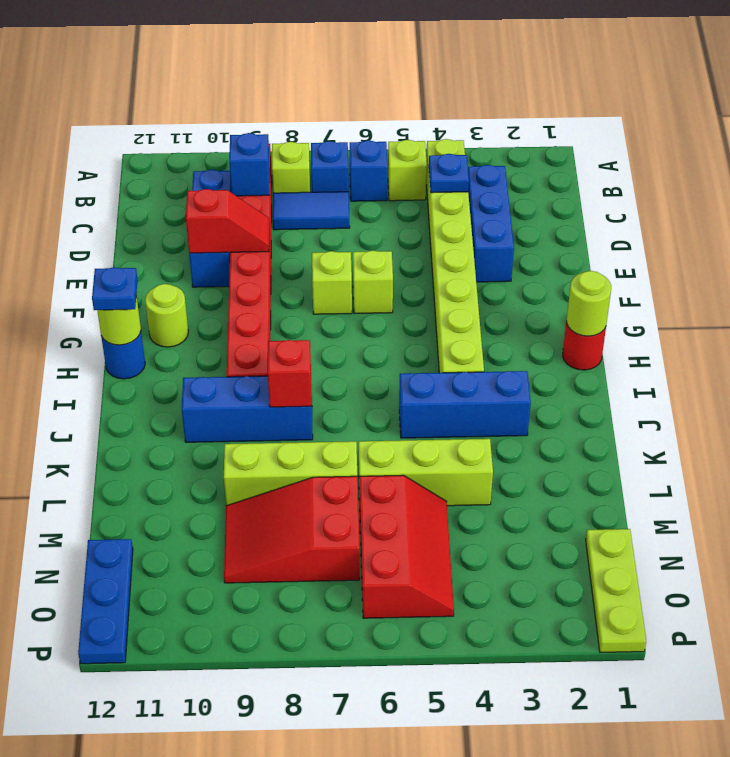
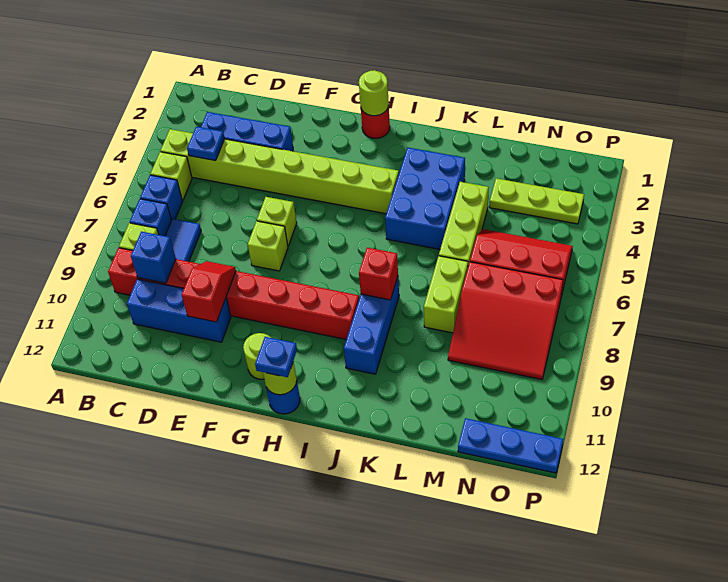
blue 1x3 brick [399,371,531,438] -> blue 2x3 brick [385,148,465,249]
lime 1x3 brick [224,441,357,506] -> lime 1x2 brick [424,256,468,333]
red 2x3 slope [224,476,360,583] -> red 3x3 slope [448,262,563,379]
lime 1x3 plate [586,529,646,653] -> lime 1x3 plate moved to [489,178,584,224]

